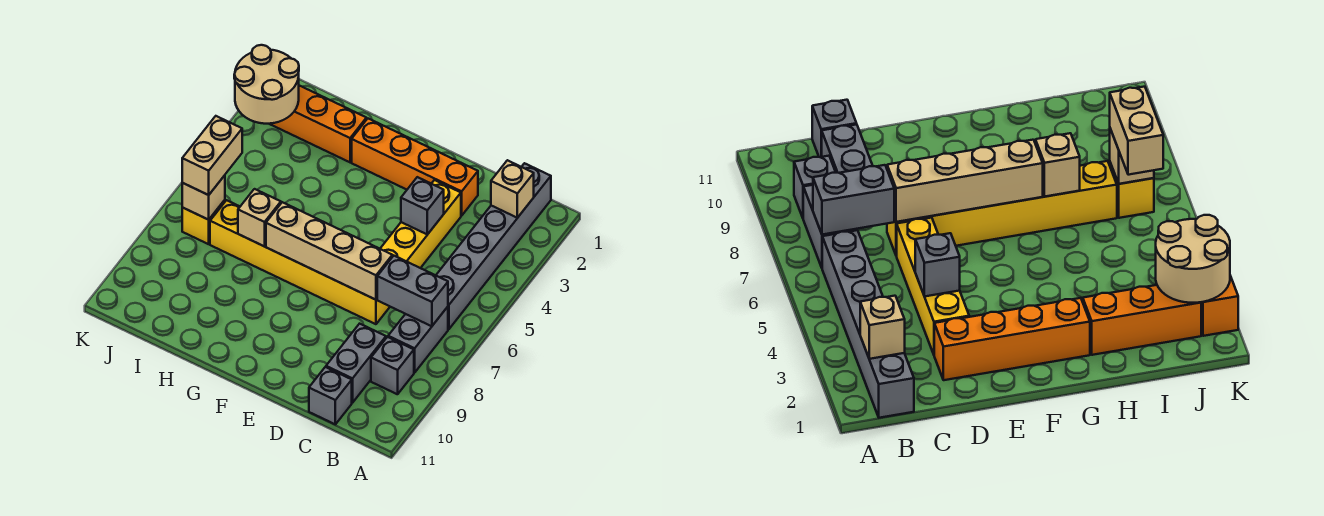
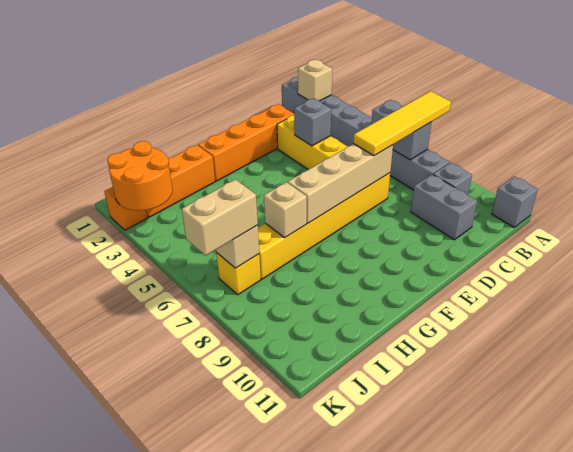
none -> yellow 1x4 tile [353,91,451,156]
grey 1x2 brick [377,256,448,326] -> grey 1x2 brick turned to [371,100,432,160]
grey 1x1 brick [309,367,352,424] -> grey 1x1 brick moved to [492,176,538,227]
tan 2x2 round brick [234,45,299,124] -> orange 2x2 round brick [107,141,173,211]
tan 1x2 brick [182,116,242,195] -> tan 1x2 brick turned to [182,179,258,255]

